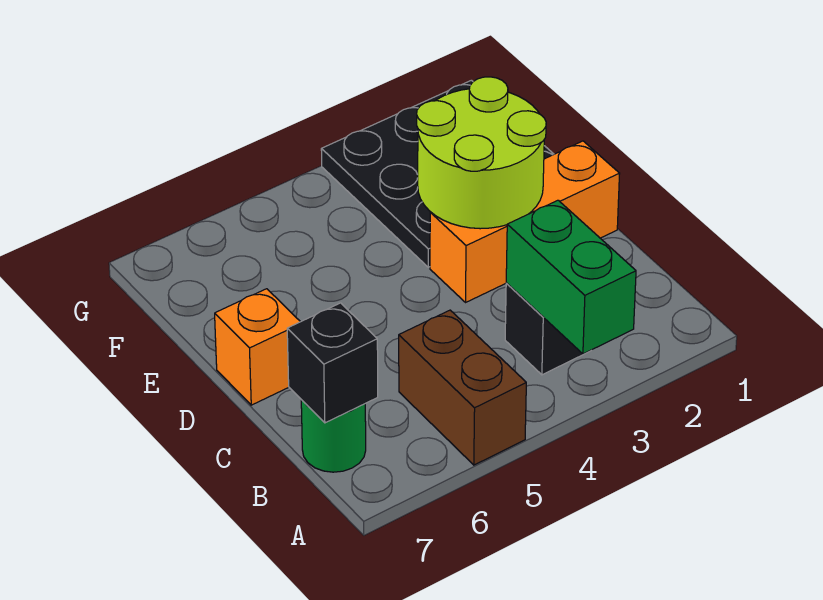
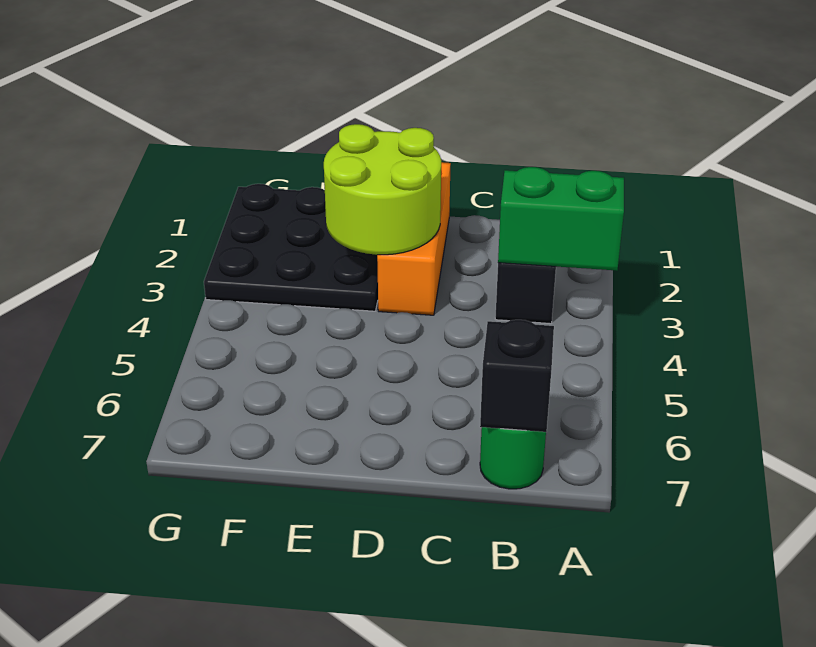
brown 1x2 brick [399,310,526,465] -> none
orange 1x1 brick [215,289,300,405] -> none

